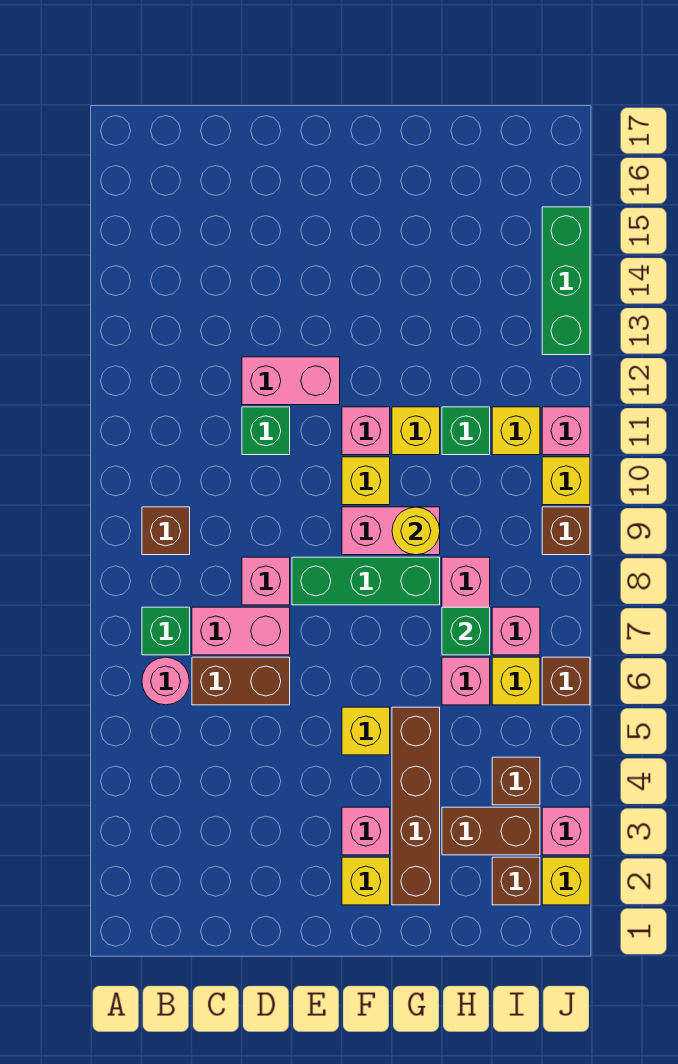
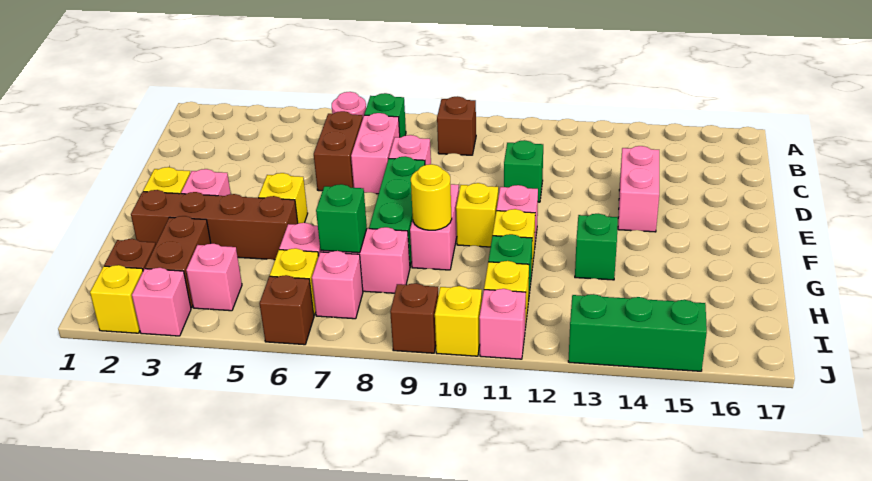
pink 1x2 brick [242,357,340,405] -> pink 1x2 brick moved to [618,146,659,232]
none -> green 1x1 brick [575,214,618,280]
brown 1x1 brick [492,757,540,805] -> pink 1x1 brick [186,244,242,311]

